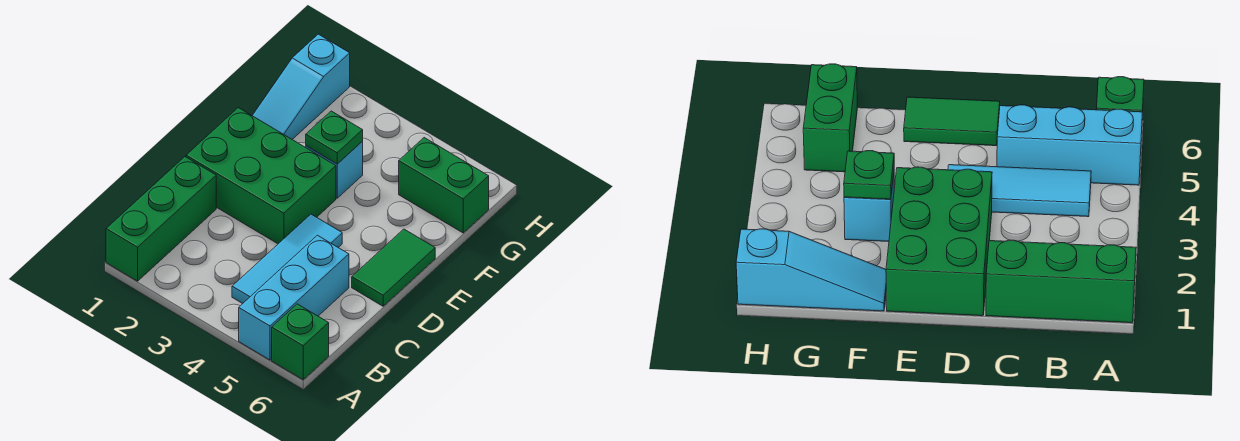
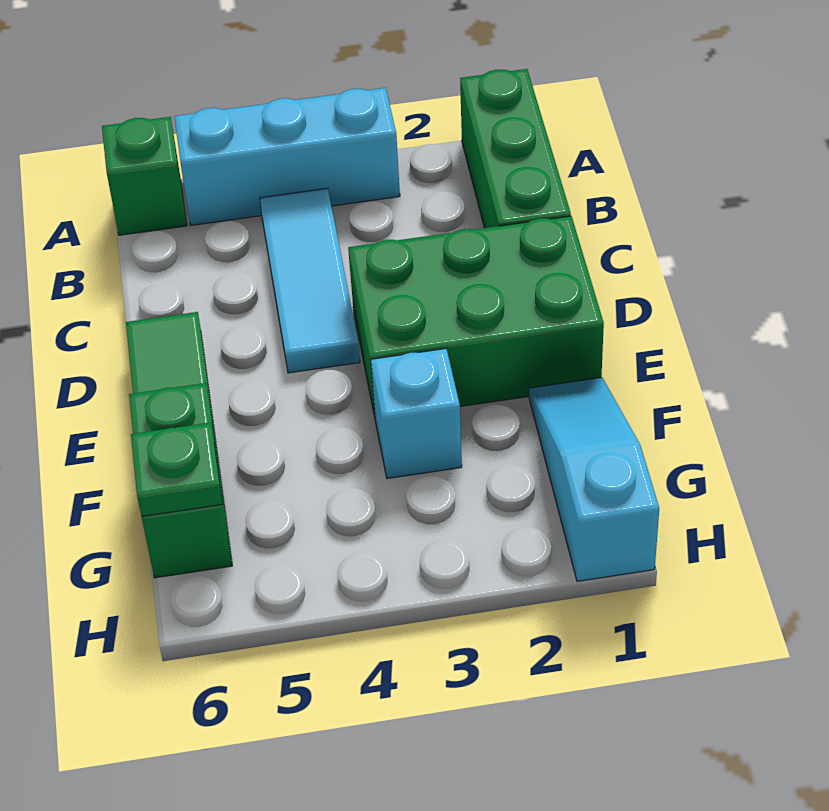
cyan 1x3 brick [239,235,349,360] -> cyan 1x3 brick turned to [174,88,400,225]
green 1x1 plate [306,111,363,164] -> green 1x1 plate moved to [131,422,222,516]
green 1x2 brick [399,138,489,233] -> green 1x2 brick turned to [129,383,232,578]

